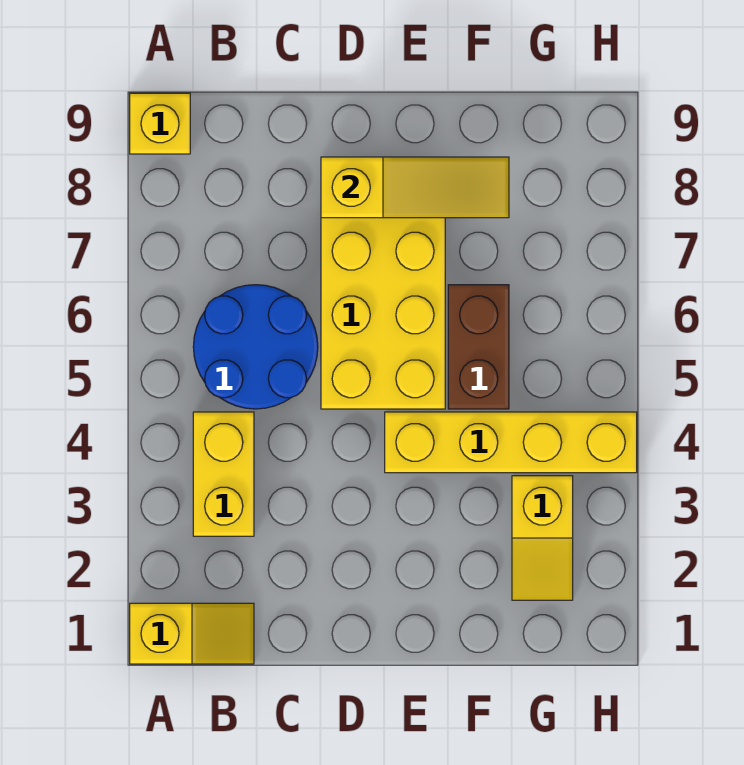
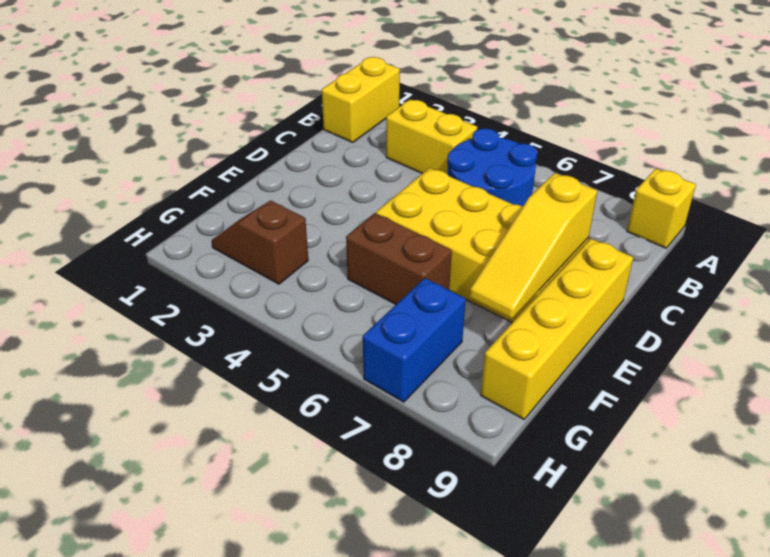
yellow 1x2 slope [130,603,254,664] -> yellow 1x2 brick [322,57,400,143]
yellow 1x4 brick [385,412,637,473] -> yellow 1x4 brick moved to [481,239,633,419]
yellow 1x2 slope [512,476,573,600] -> brown 1x2 slope [211,200,308,284]
none -> blue 1x2 brick [363,278,466,402]

